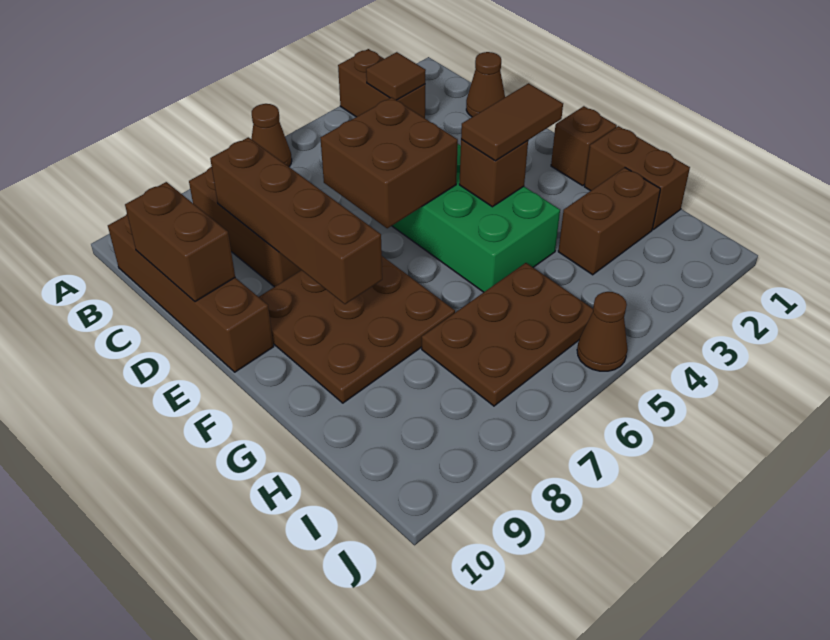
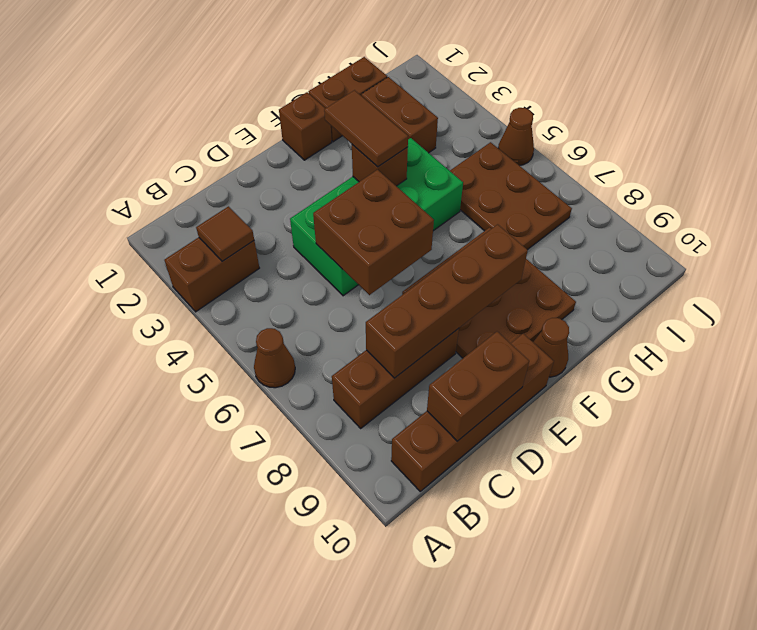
brown 1x1 cone [466,52,505,117] -> brown 1x1 cone moved to [533,318,569,377]

